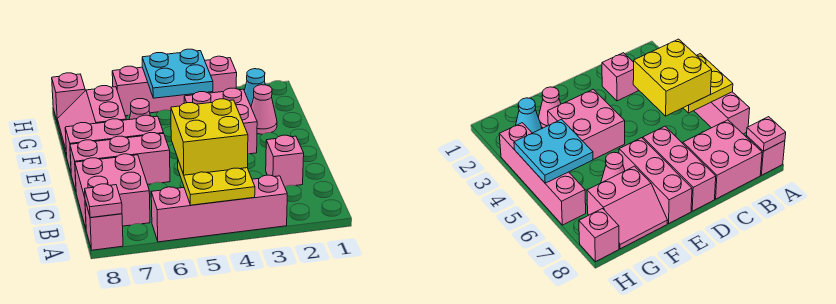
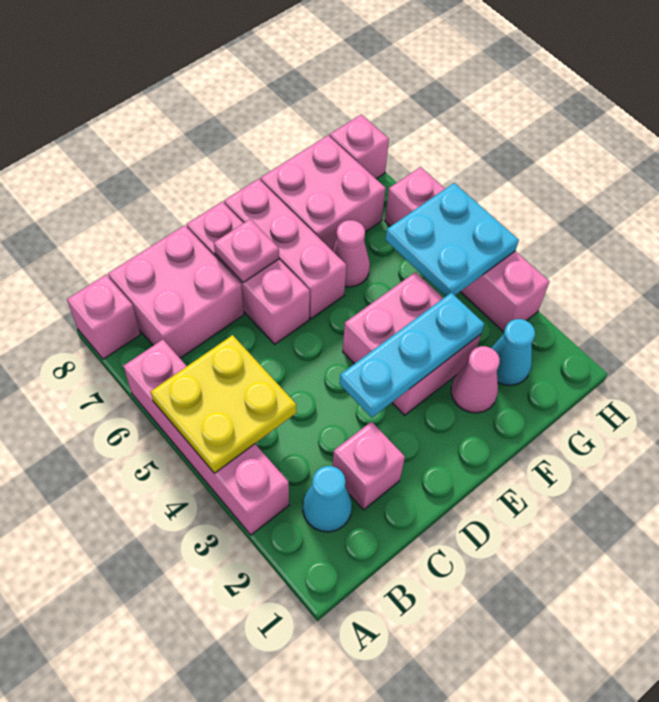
pink 1x1 plate [85,184,122,218] -> pink 1x1 plate moved to [214,219,279,283]
none -> cyan 1x1 cone [303,466,352,532]
yellow 2x2 brick [171,99,248,175] -> none
none -> cyan 1x3 plate [339,293,484,418]
pink 2x2 slope [57,86,126,157] -> pink 2x2 brick [260,135,386,250]

